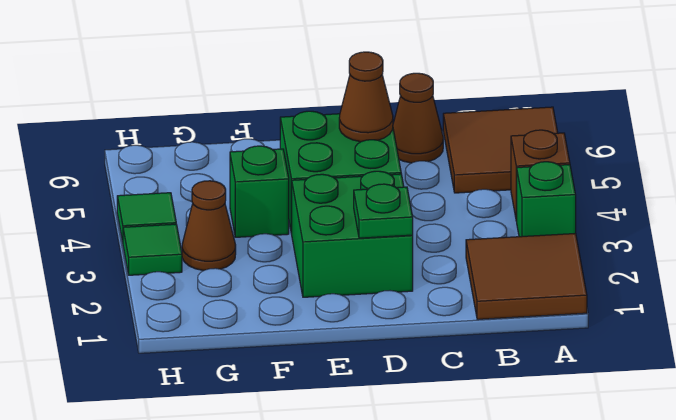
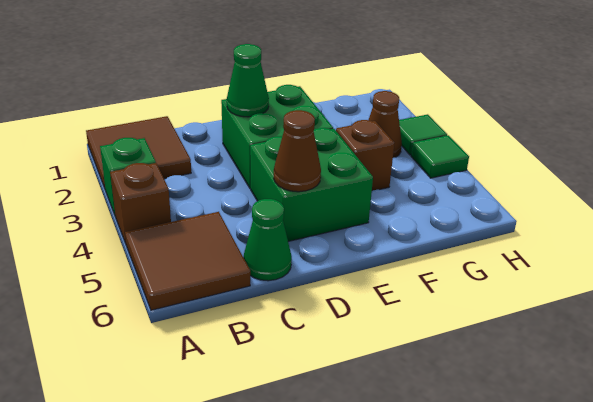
brown 1x1 cone [393,73,443,163] -> green 1x1 cone [243,199,292,281]
green 1x1 plate [354,184,413,238] -> green 1x1 cone [227,44,269,117]
green 1x1 brick [230,146,289,237] -> brown 1x1 brick [336,120,394,191]

